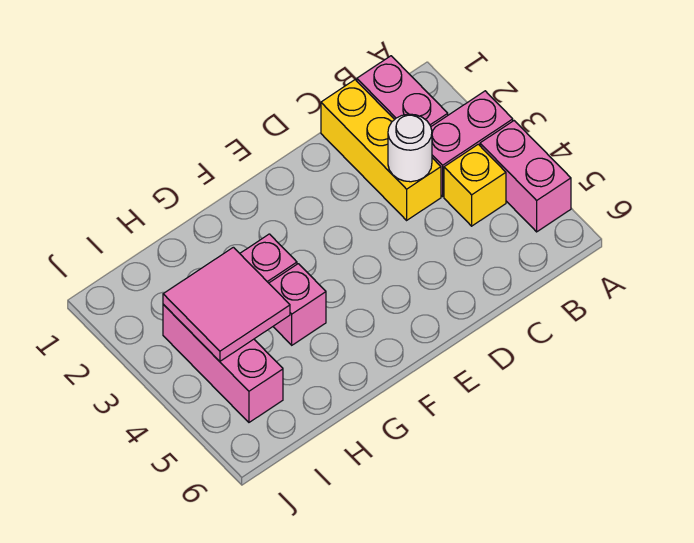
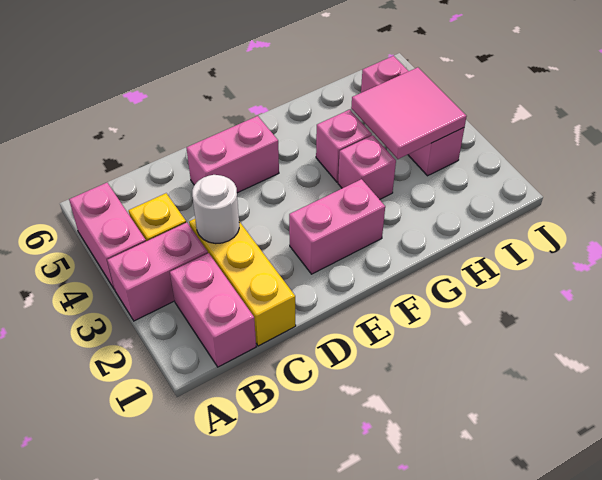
none -> pink 1x2 brick [186,116,279,193]
none -> pink 1x2 brick [289,179,385,274]

